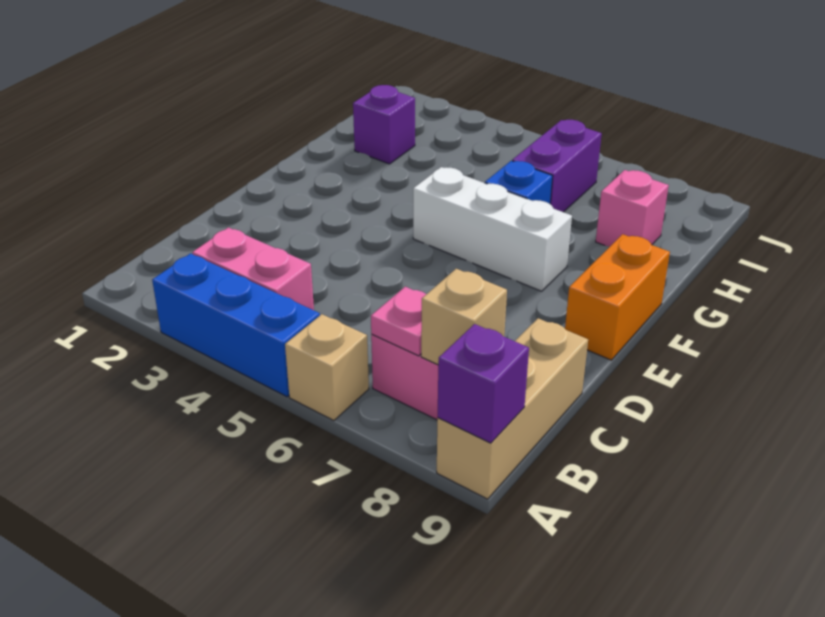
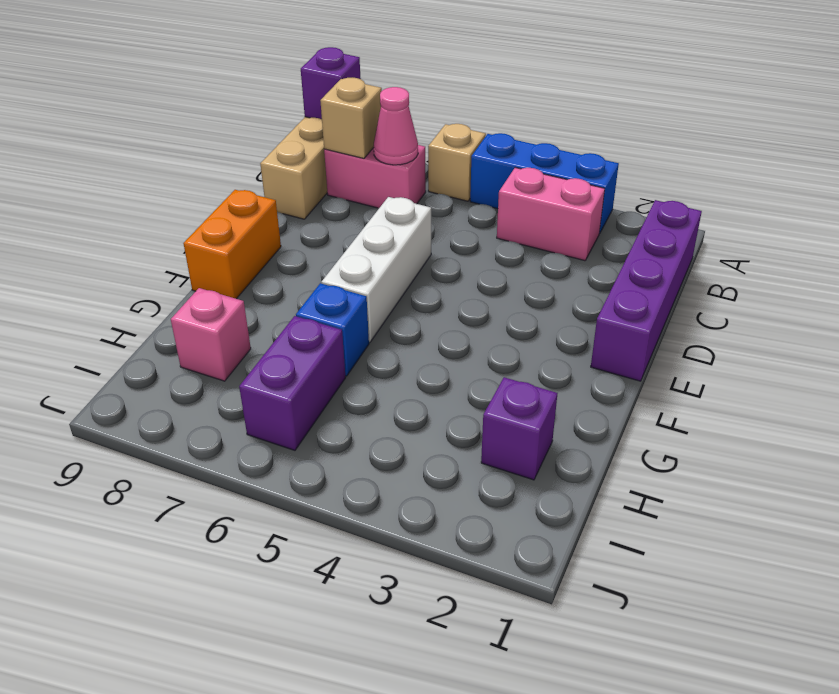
none -> purple 1x4 brick [591,200,702,381]
pink 1x1 plate [371,287,426,356] -> pink 1x1 cone [374,87,418,165]
white 1x3 brick [413,167,572,291] -> white 1x3 brick turned to [321,197,431,342]

